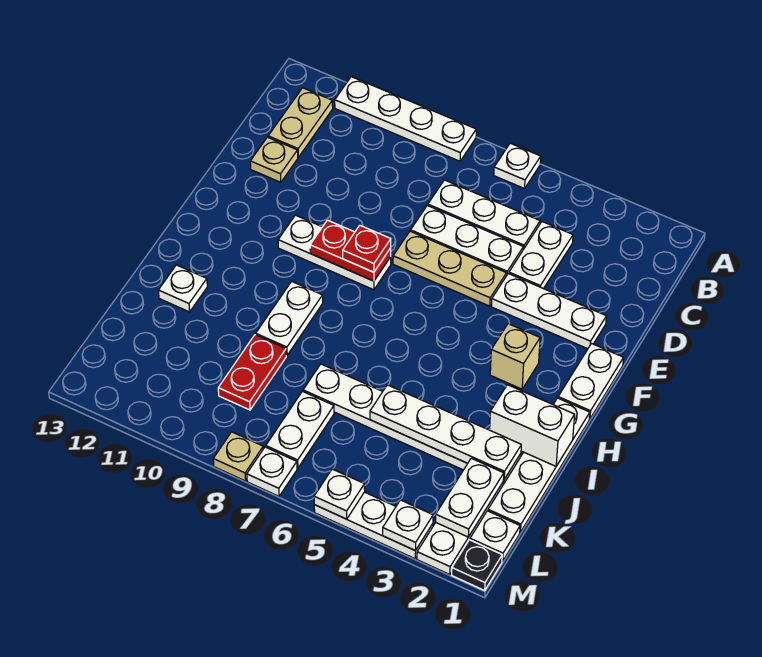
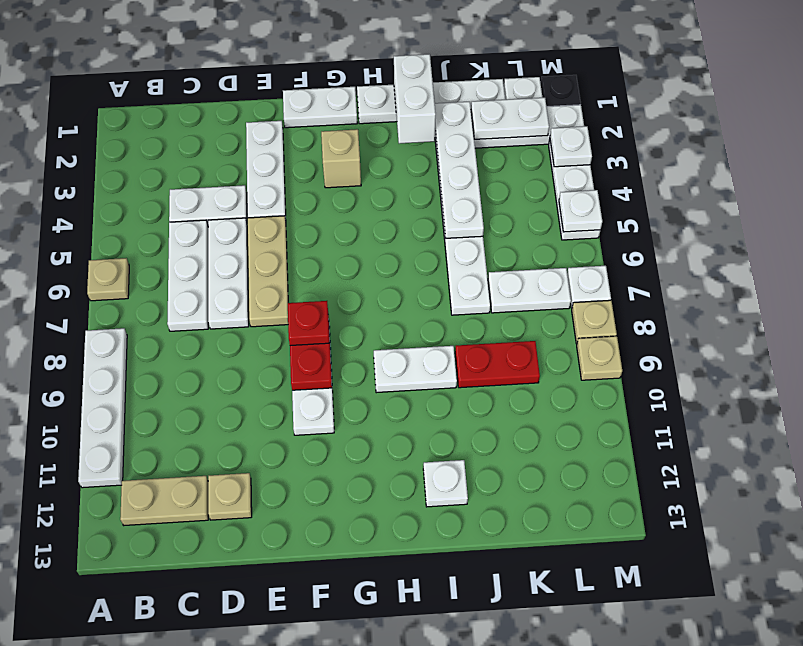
white 1x1 plate [494,143,541,189] -> tan 1x1 plate [87,258,129,301]
none -> tan 1x1 plate [577,336,622,380]

